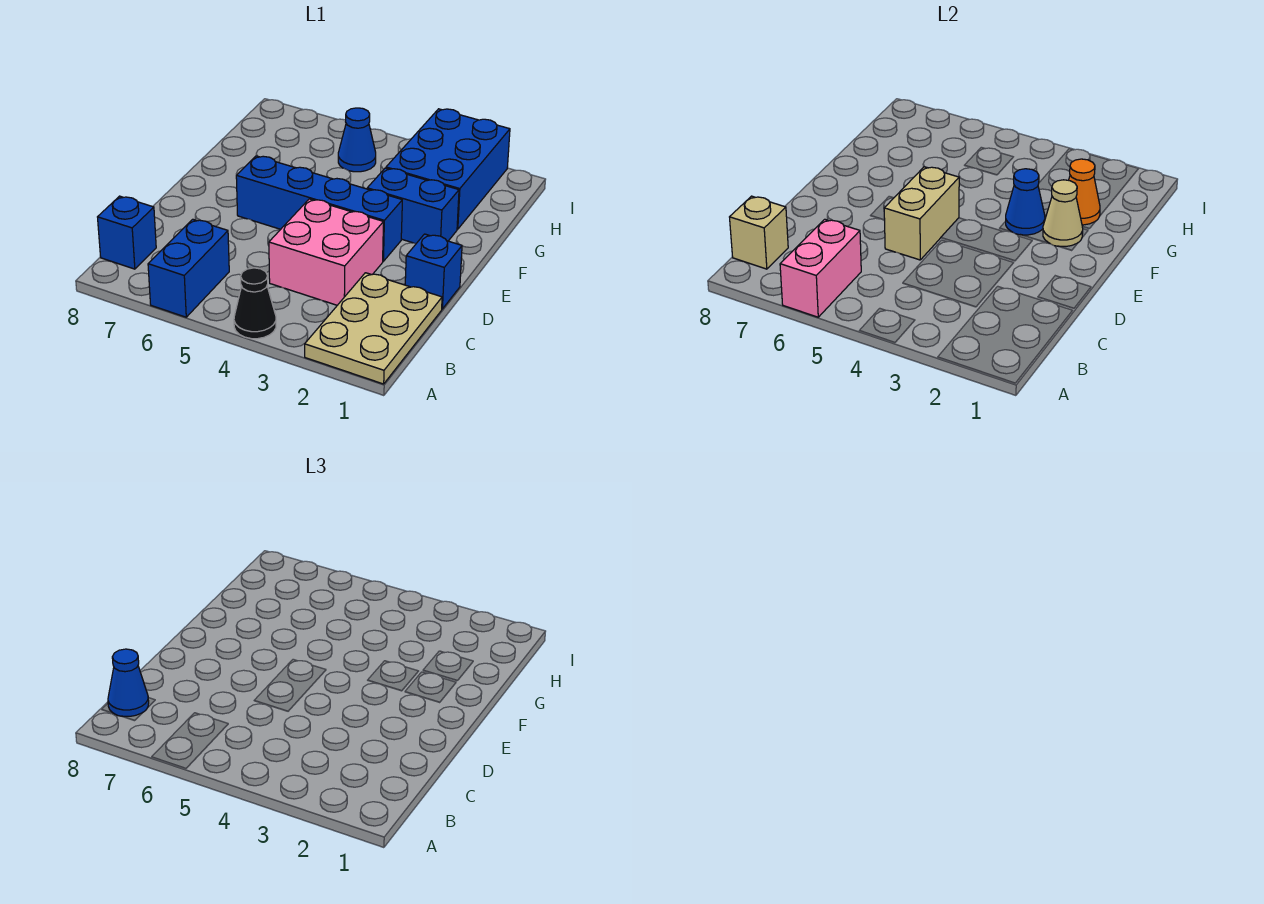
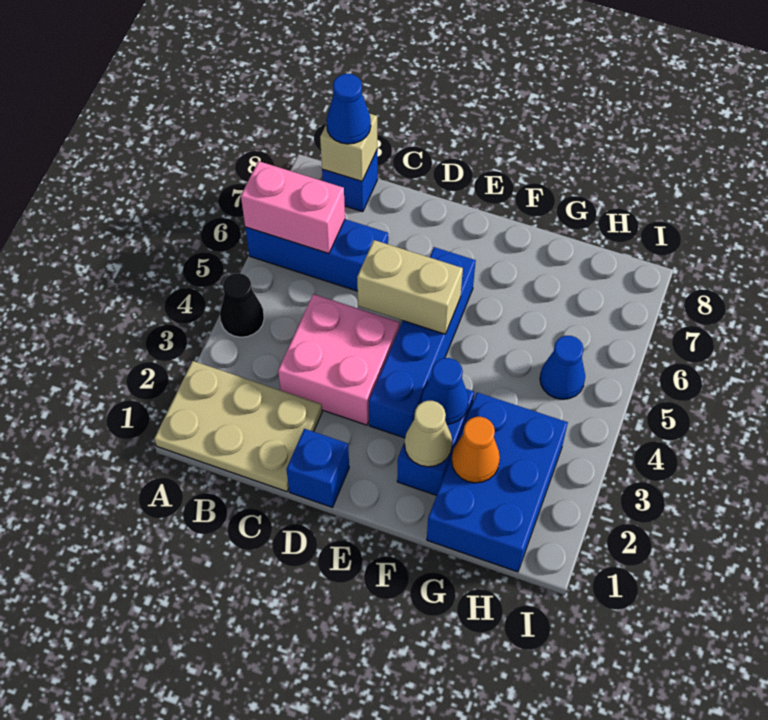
blue 1x2 brick [148,219,229,317] -> blue 1x3 brick [245,219,388,291]
blue 2x3 brick [386,109,510,229] -> blue 2x3 brick turned to [427,392,568,572]

